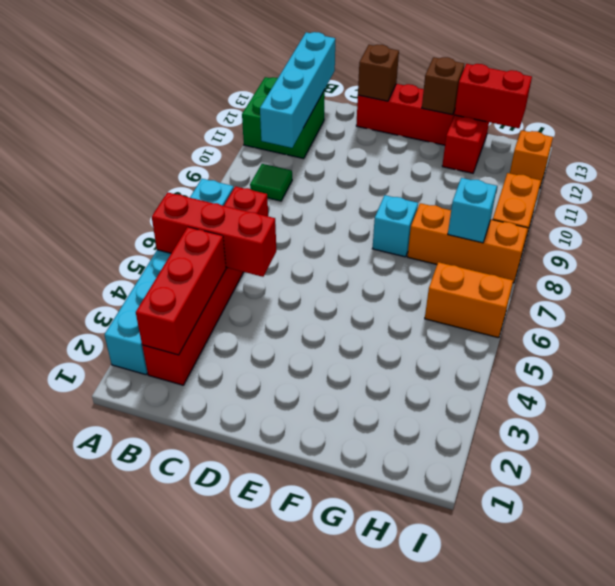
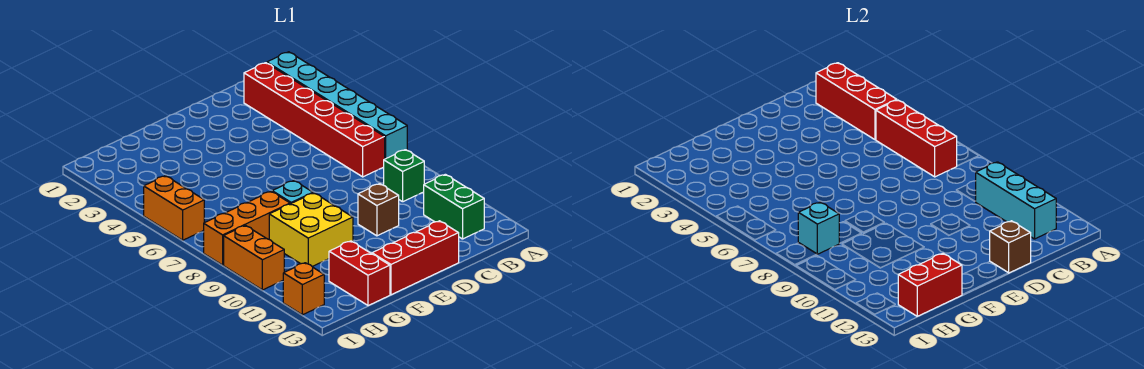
red 1x3 brick [152,192,276,277] -> red 1x3 brick turned to [876,100,957,177]
green 2x2 brick [242,77,325,159] -> green 1x2 brick [424,174,484,239]
green 1x1 tile [250,164,292,201] -> green 1x1 brick [384,150,424,202]
cyan 1x4 brick [260,32,335,148] -> cyan 1x3 brick [976,162,1056,239]
none -> yellow 2x2 brick [269,193,353,266]
brown 1x1 brick [422,57,464,115] -> brown 1x1 brick moved to [358,184,399,236]
orange 1x2 brick [425,262,513,338] -> orange 1x2 brick turned to [144,176,204,240]

